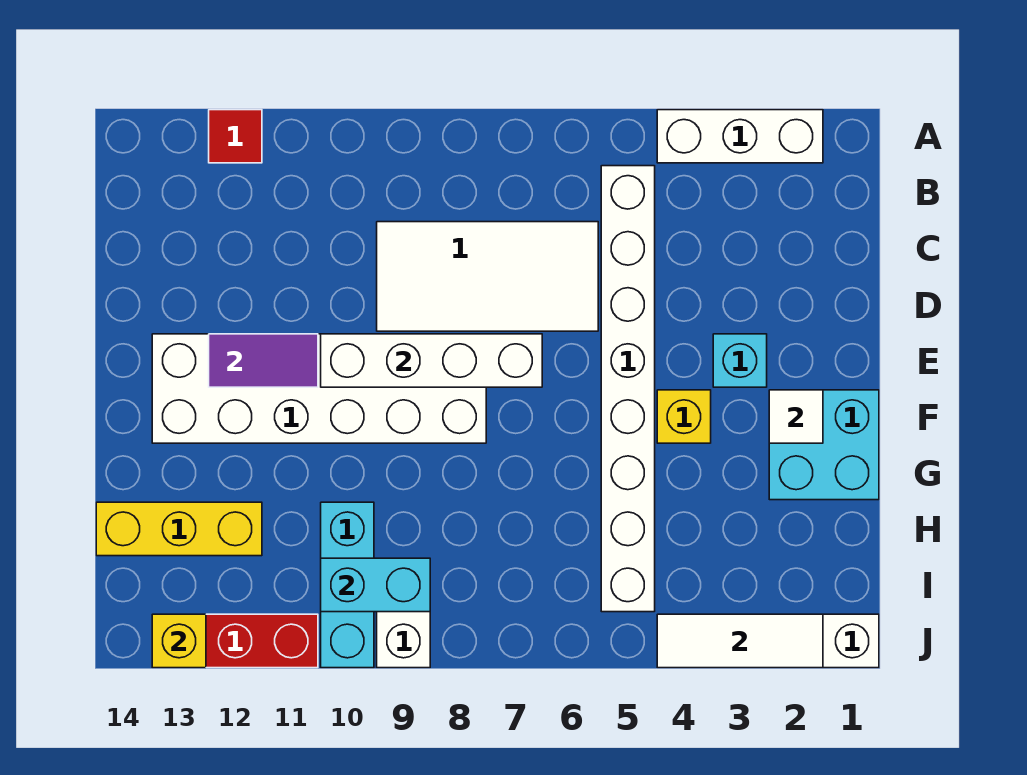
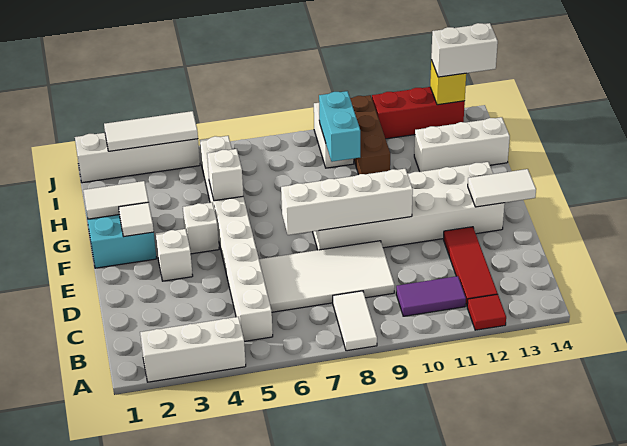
none -> white 1x2 tile [333,291,377,351]
none -> red 1x3 tile [443,227,498,306]
cyan 1x1 brick [713,334,767,387] -> white 1x1 brick [156,229,193,281]
purple 1x2 tile [209,334,318,387] -> purple 1x2 tile moved to [396,276,466,316]
none -> white 1x2 tile [468,169,536,207]
yellow 1x1 brick [657,390,711,443] -> white 1x1 brick [183,202,219,254]
none -> white 1x2 tile [83,181,149,219]
none -> white 1x1 brick [207,149,243,201]
cyan 1x3 brick [321,502,374,668] -> brown 1x3 brick [350,95,390,175]
yellow 1x3 brick [96,502,262,556] -> white 1x3 brick [414,117,510,172]
cyan 1x2 brick [321,558,430,612] -> cyan 1x2 brick turned to [319,91,360,162]
none -> white 1x2 brick [431,23,498,77]

